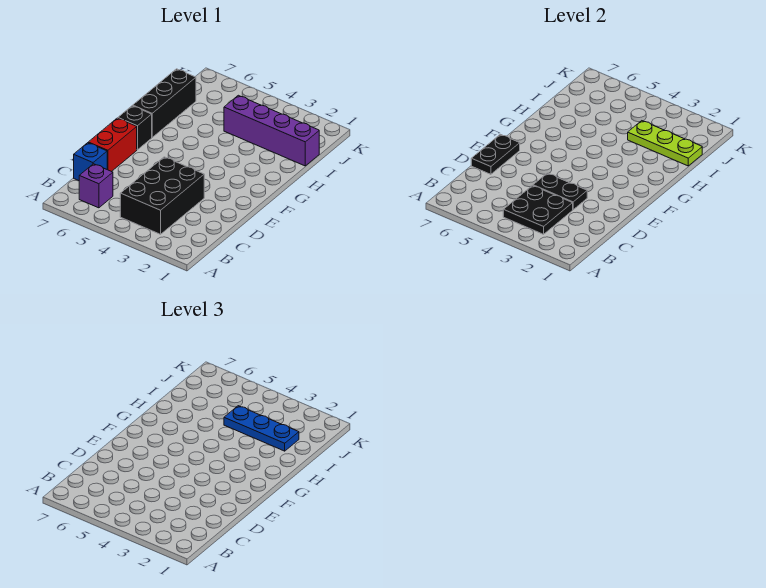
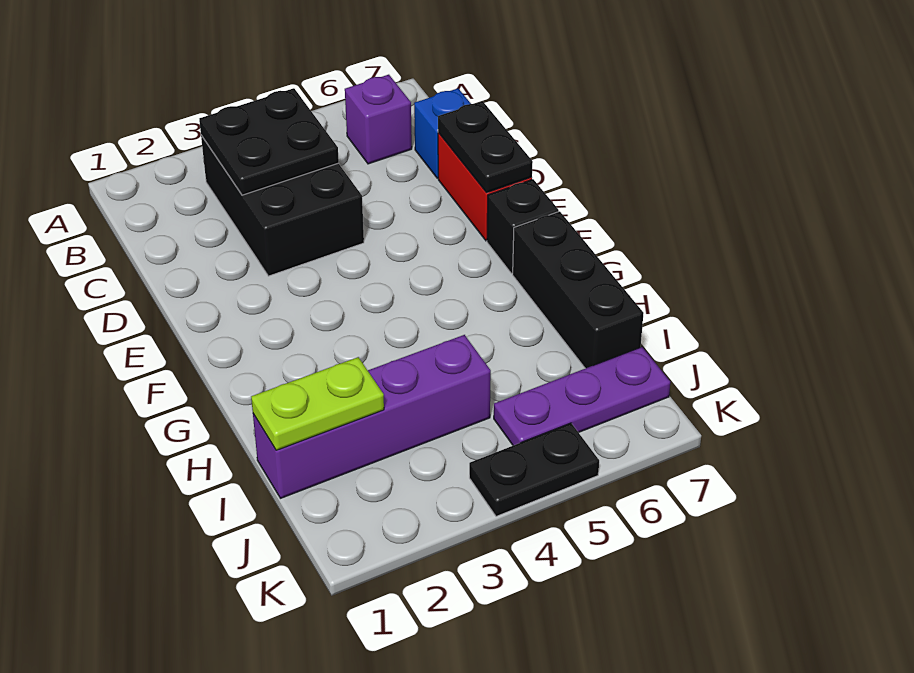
black 1x2 plate [533,173,587,210] -> black 1x2 plate moved to [469,423,599,516]
lime 1x3 plate [628,121,702,166] -> lime 1x2 plate [251,357,384,450]
blue 1x3 plate [224,406,299,451] -> none
none -> purple 1x3 plate [494,347,670,445]

